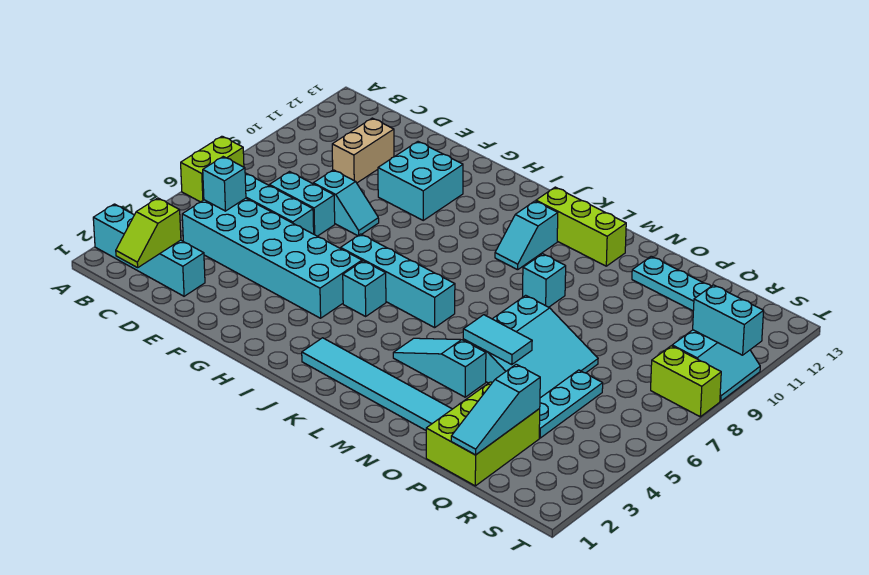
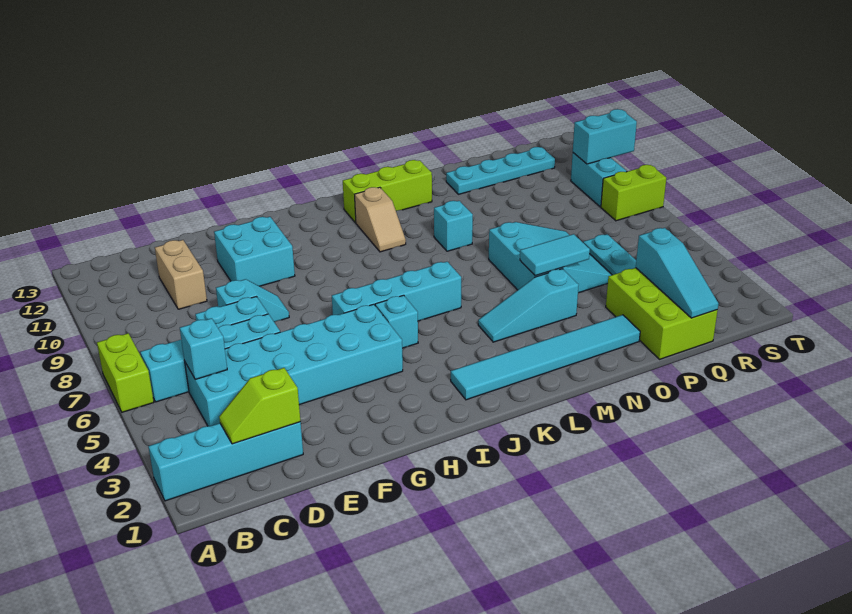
lime 1x2 slope [116,198,181,268] -> lime 1x2 slope turned to [219,368,301,444]
cyan 1x2 slope [495,201,558,270] -> tan 1x2 slope [355,187,406,252]

